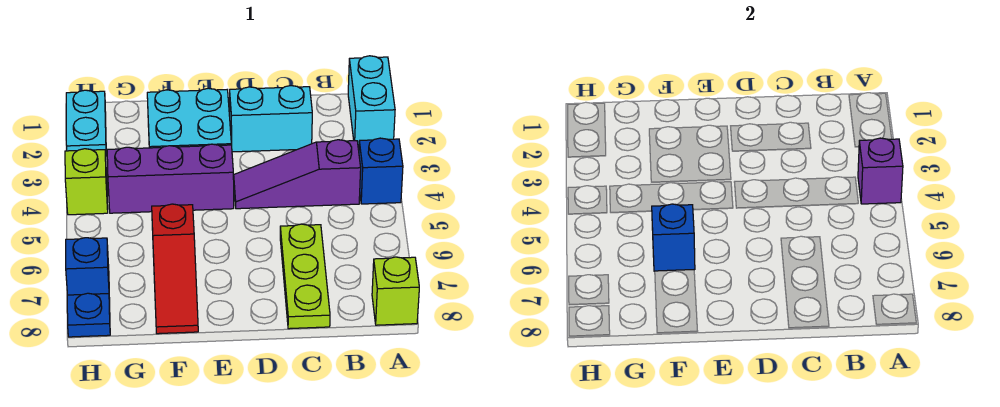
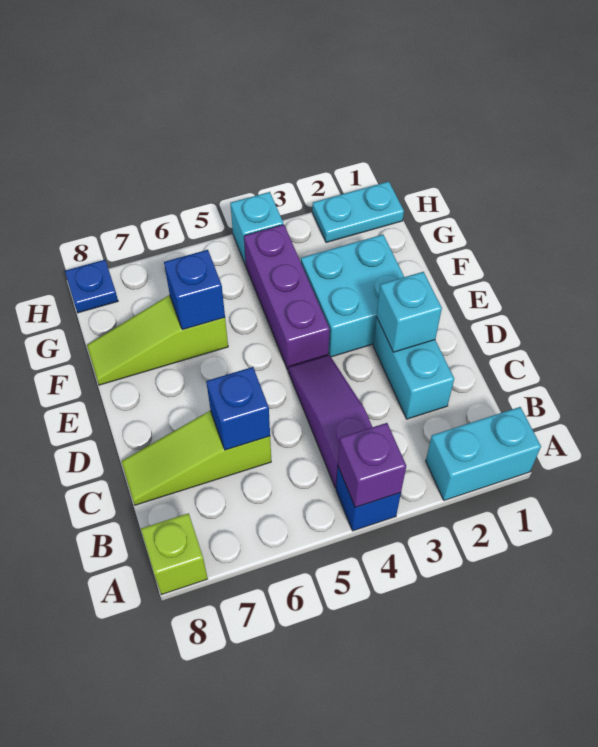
lime 1x3 plate [280,224,330,329] -> lime 1x3 slope [121,411,271,505]
none -> cyan 1x1 brick [377,272,442,352]
red 1x3 slope [152,204,198,334] -> lime 1x3 slope [87,295,228,385]
lime 1x1 brick [65,149,108,215] -> cyan 1x1 brick [230,192,283,265]
blue 1x1 brick [66,238,110,301] -> blue 1x1 brick moved to [206,367,270,450]

